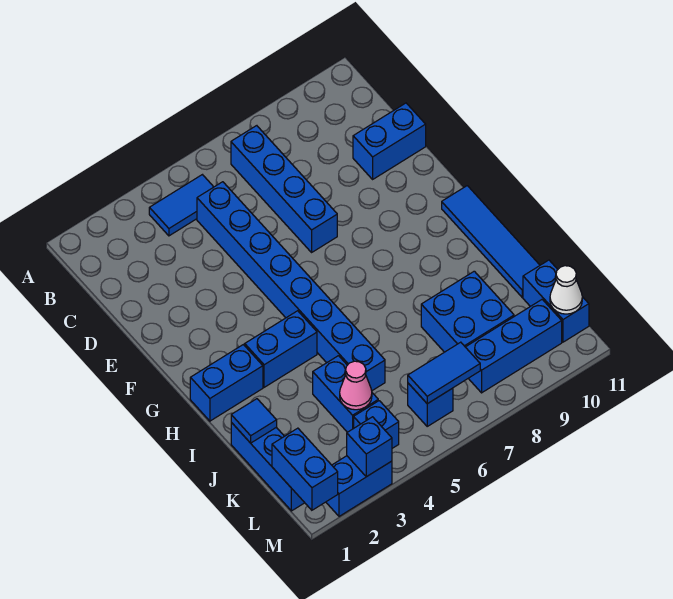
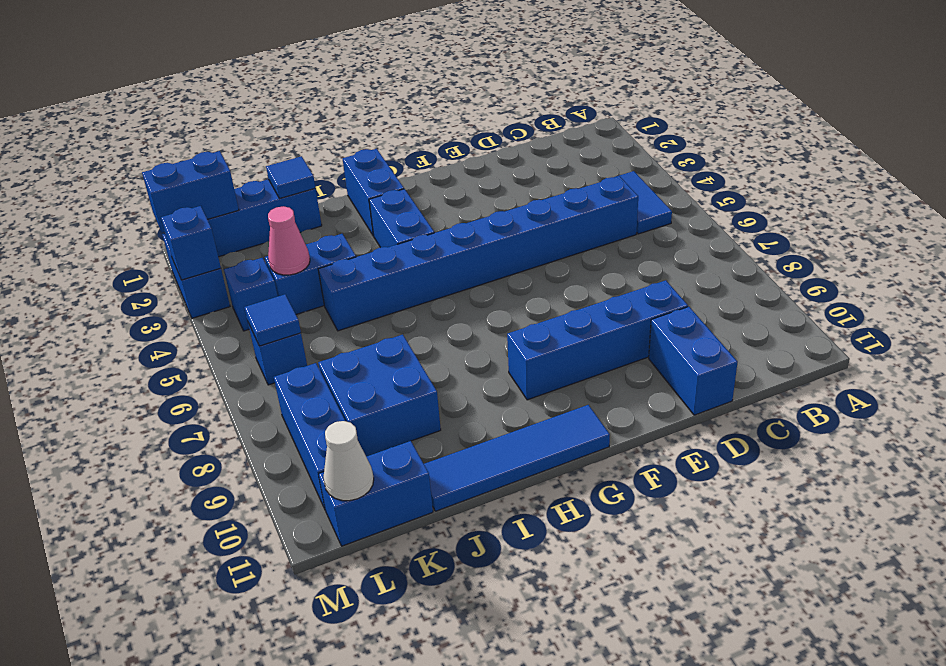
blue 1x4 brick [231,126,337,252] -> blue 1x4 brick moved to [507,280,688,400]
blue 1x2 tile [408,342,480,404] -> blue 1x1 tile [244,294,301,346]

